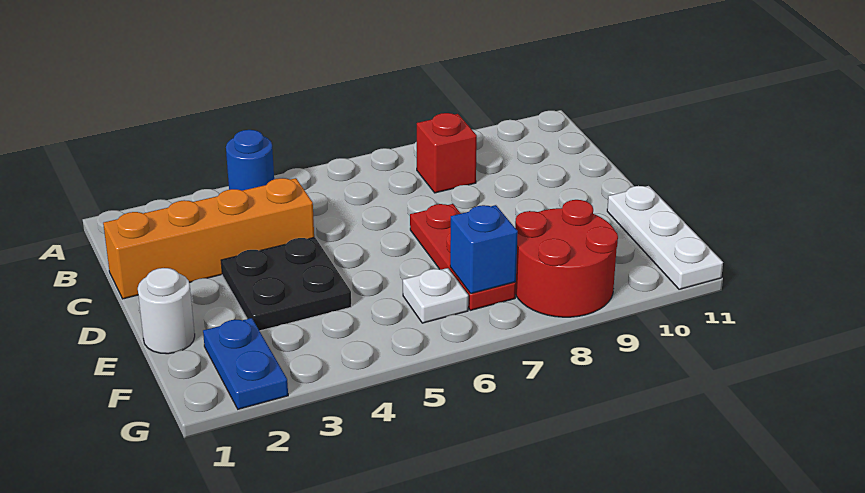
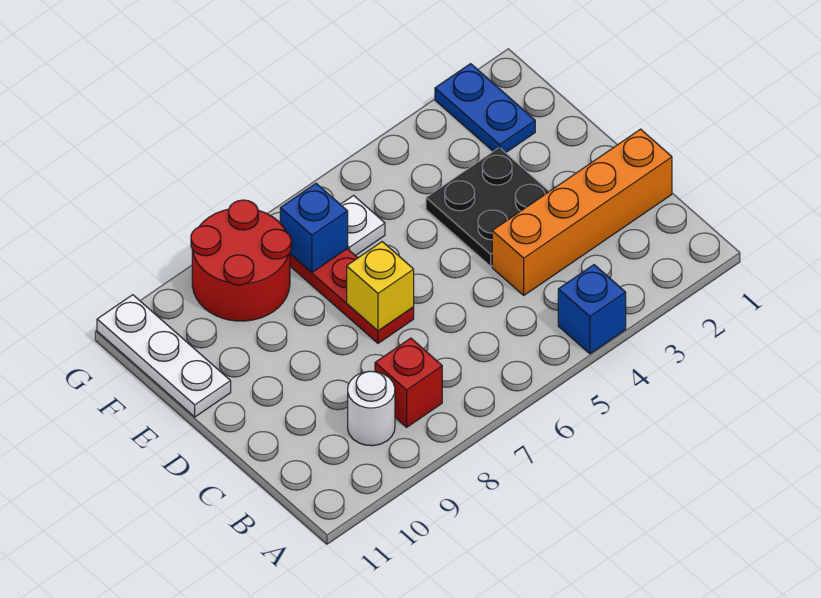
blue 1x1 round brick [226,130,274,191] -> blue 1x1 brick [558,265,626,354]
none -> yellow 1x1 brick [347,242,414,331]
white 1x1 round brick [138,268,195,354] -> white 1x1 round brick moved to [348,371,395,446]

